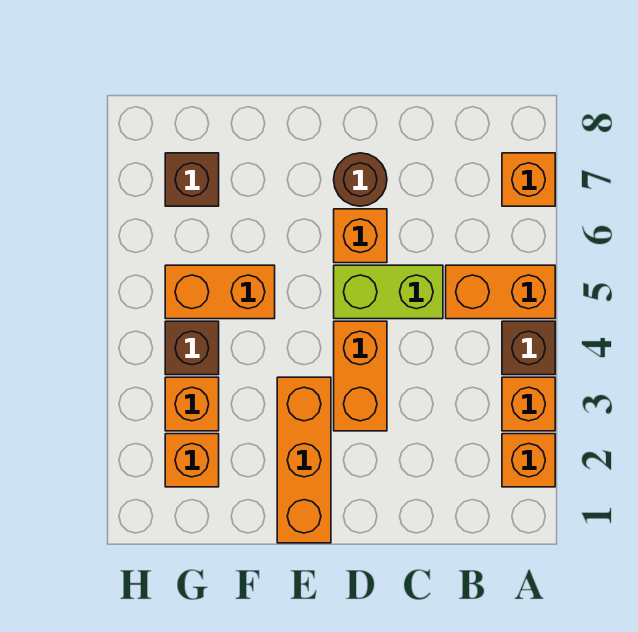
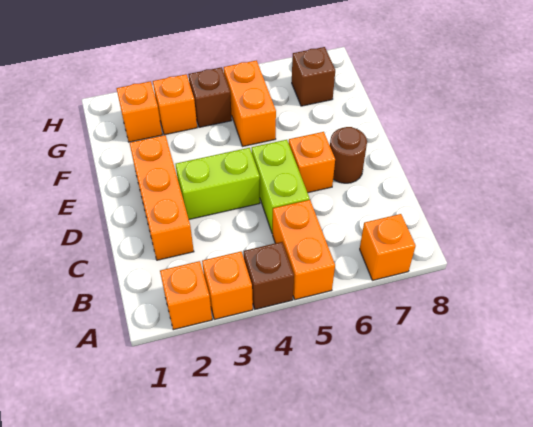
orange 1x2 brick [334,321,387,431] -> lime 1x2 brick [176,148,260,219]
orange 1x3 brick [277,377,331,543] -> orange 1x3 brick turned to [130,135,194,260]

